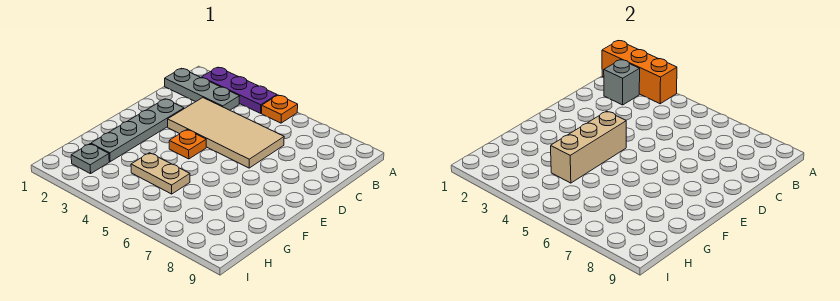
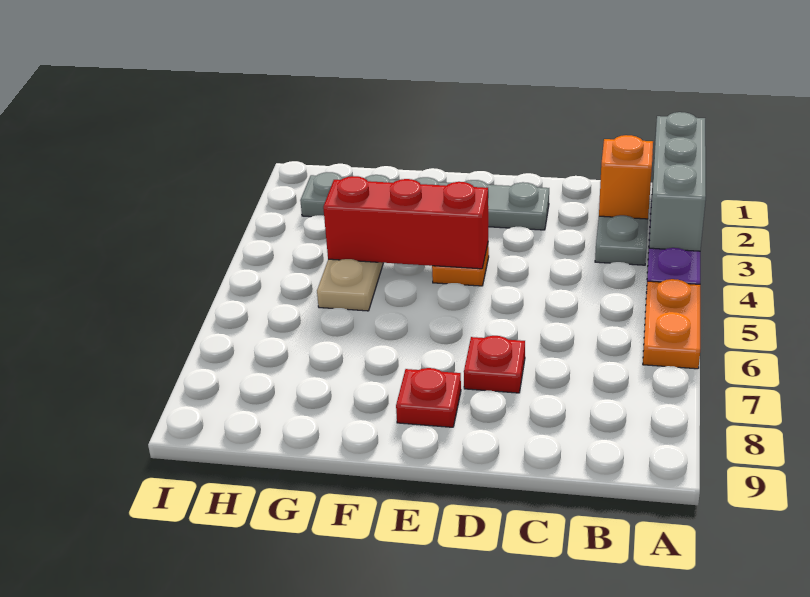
orange 1x3 brick [602,41,677,104] -> grey 1x3 brick [649,112,706,251]
orange 1x1 plate [262,95,298,123] -> orange 1x2 plate [643,279,700,369]
grey 1x1 brick [604,60,640,105] -> orange 1x1 brick [599,135,653,219]
tan 2x4 tile [168,98,284,168] -> none
none -> red 1x1 plate [464,336,525,393]
tan 1x3 brick [551,111,626,183] -> red 1x3 brick [323,176,488,269]
none -> red 1x1 plate [396,368,461,427]

